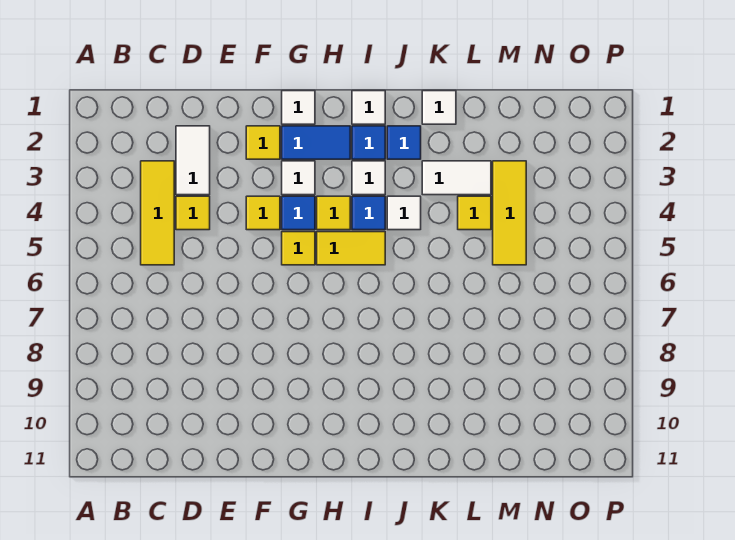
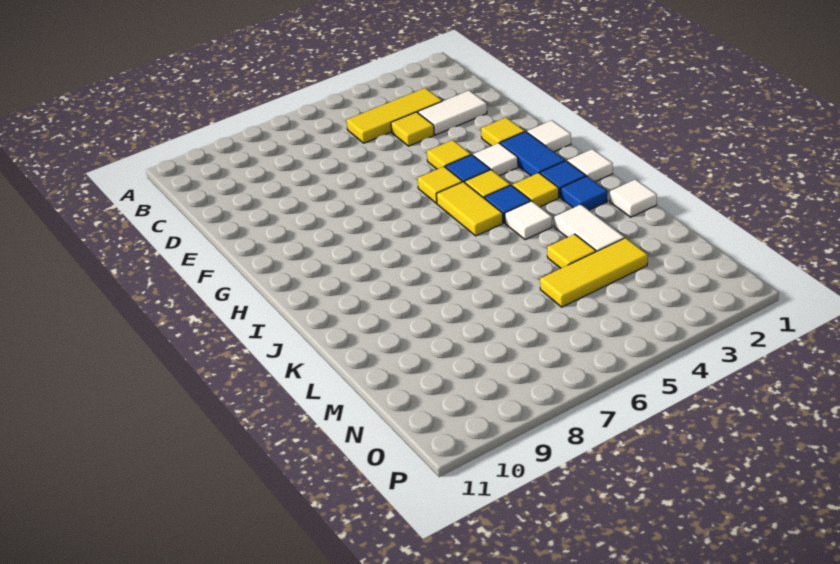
white 1x1 tile [352,161,385,195] -> yellow 1x1 tile [513,173,559,207]

